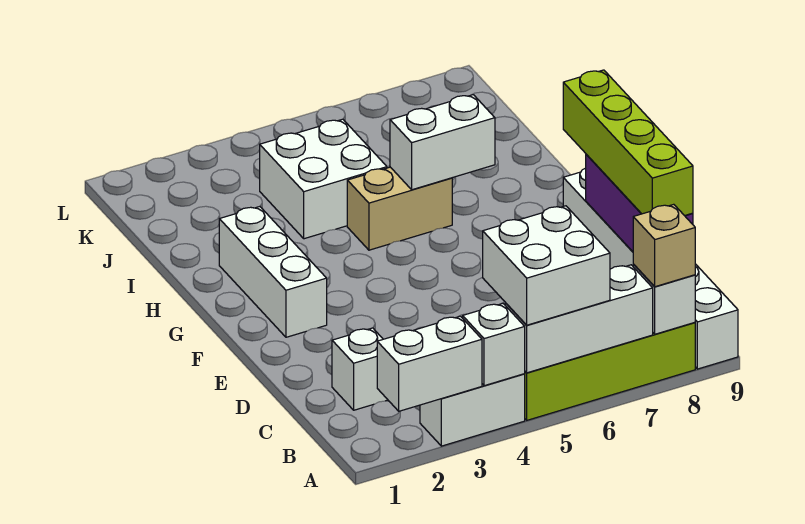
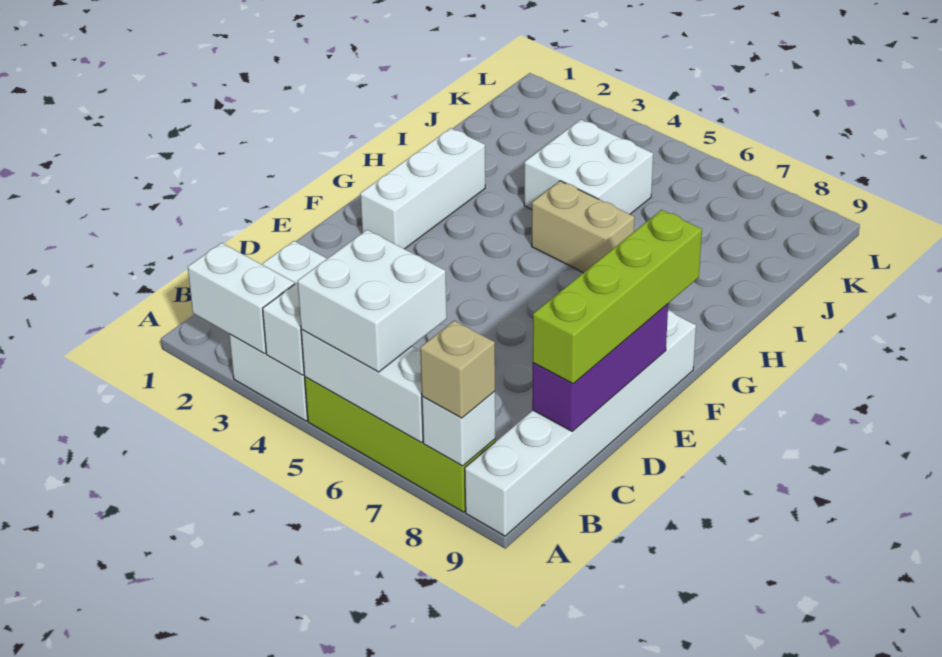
white 1x2 brick [390,95,495,190] -> none

